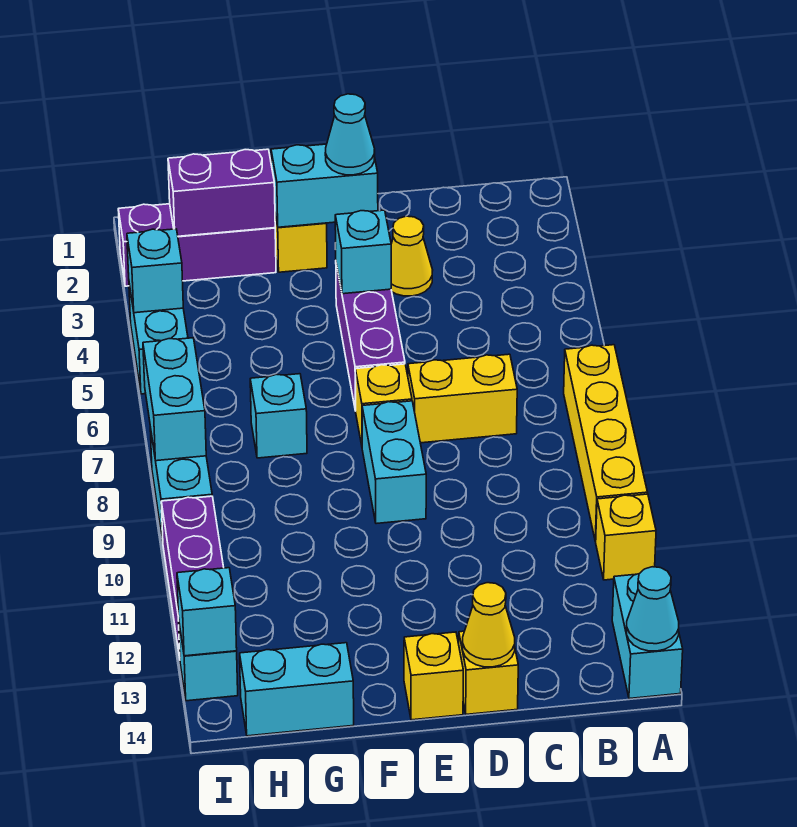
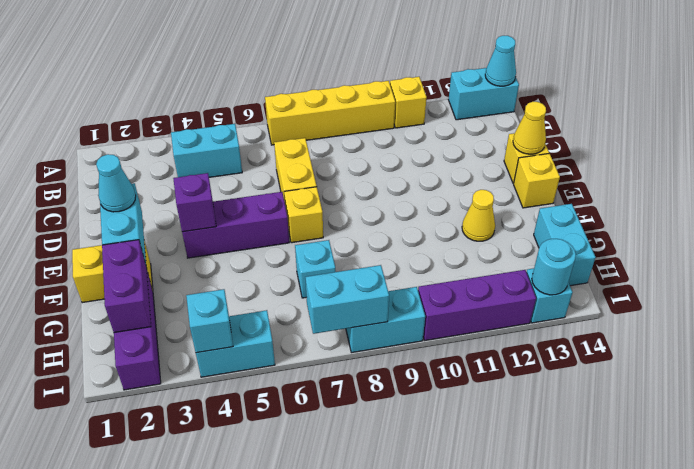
yellow 1x1 cone [391,216,433,296] -> yellow 1x1 cone moved to [462,190,495,241]
cyan 1x1 brick [335,210,391,294] -> purple 1x1 brick [173,173,216,232]
cyan 1x2 brick [362,401,426,524] -> cyan 1x2 brick moved to [171,124,242,177]
cyan 1x1 brick [177,568,237,656] -> cyan 1x1 round brick [532,239,576,295]

